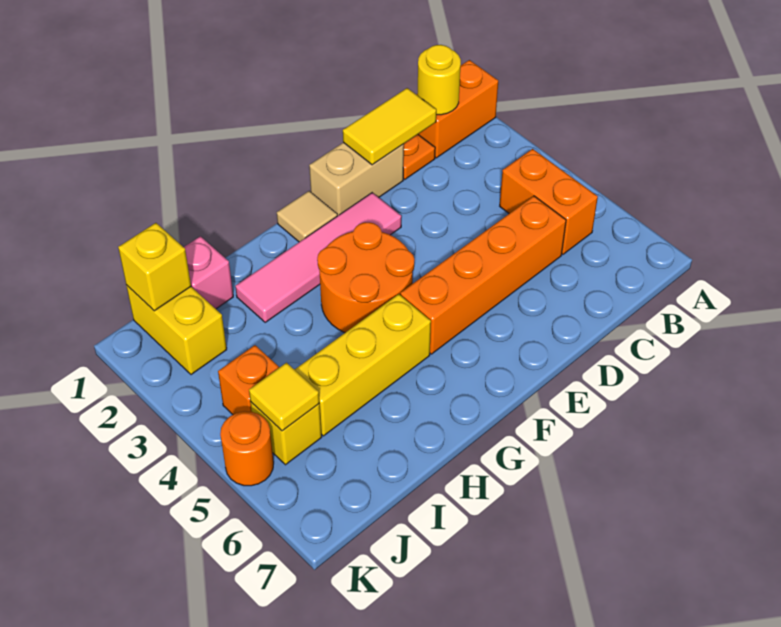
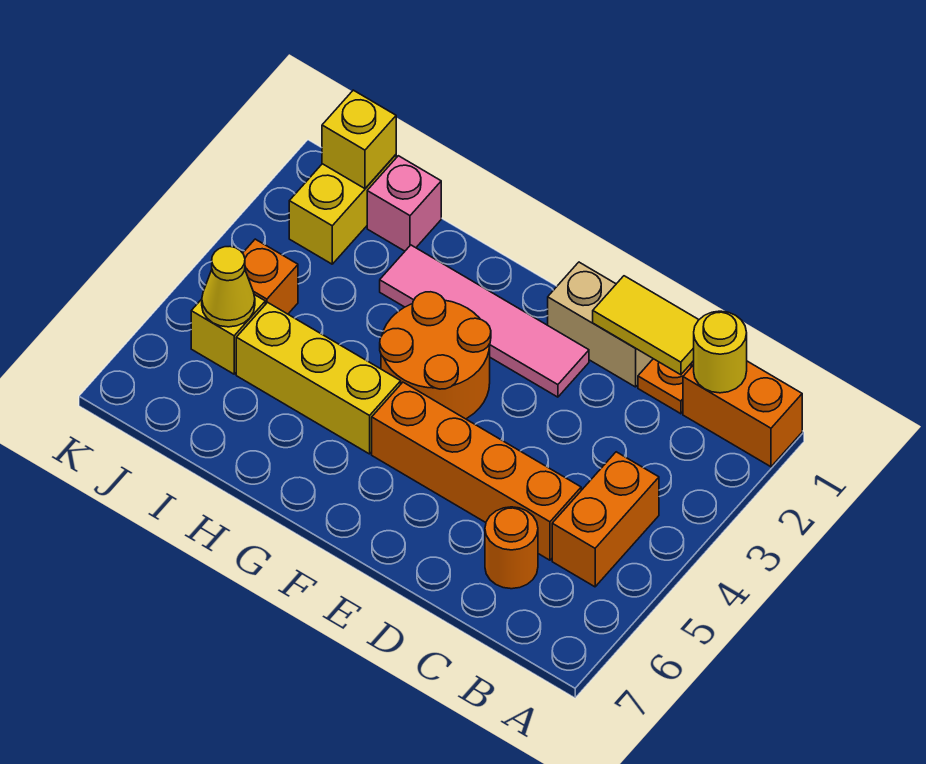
tan 1x1 tile [277,191,337,242] -> none
yellow 1x1 tile [249,363,319,431] -> yellow 1x1 cone [202,247,255,327]
orange 1x1 round brick [220,411,274,486] -> orange 1x1 round brick moved to [485,507,538,589]

